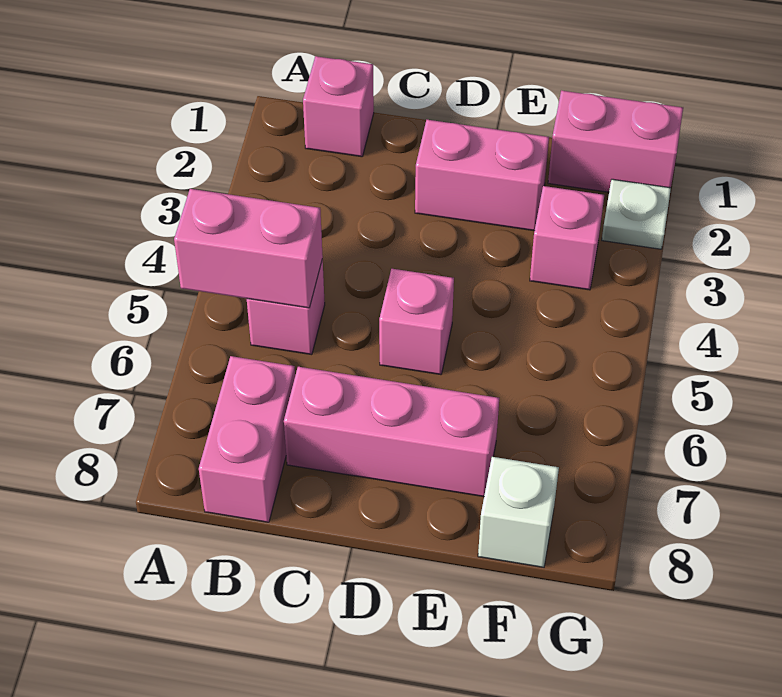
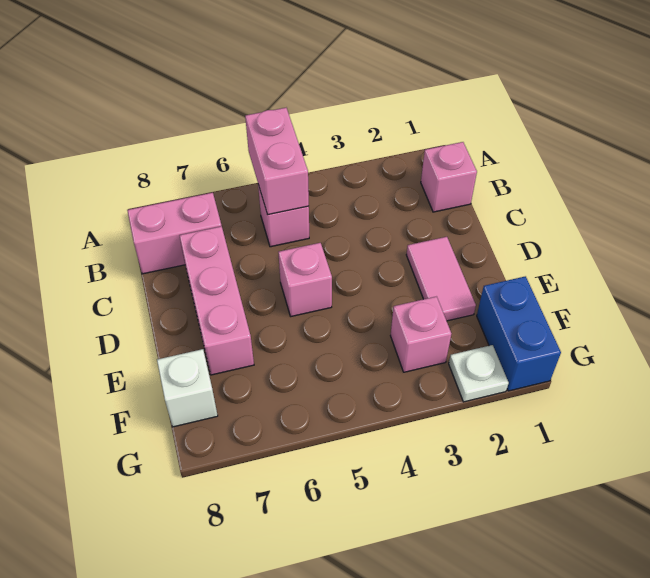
pink 1x2 brick [415,120,549,231] -> pink 1x2 tile [406,237,476,321]
pink 1x2 brick [548,90,683,192] -> blue 1x2 brick [477,276,561,391]

